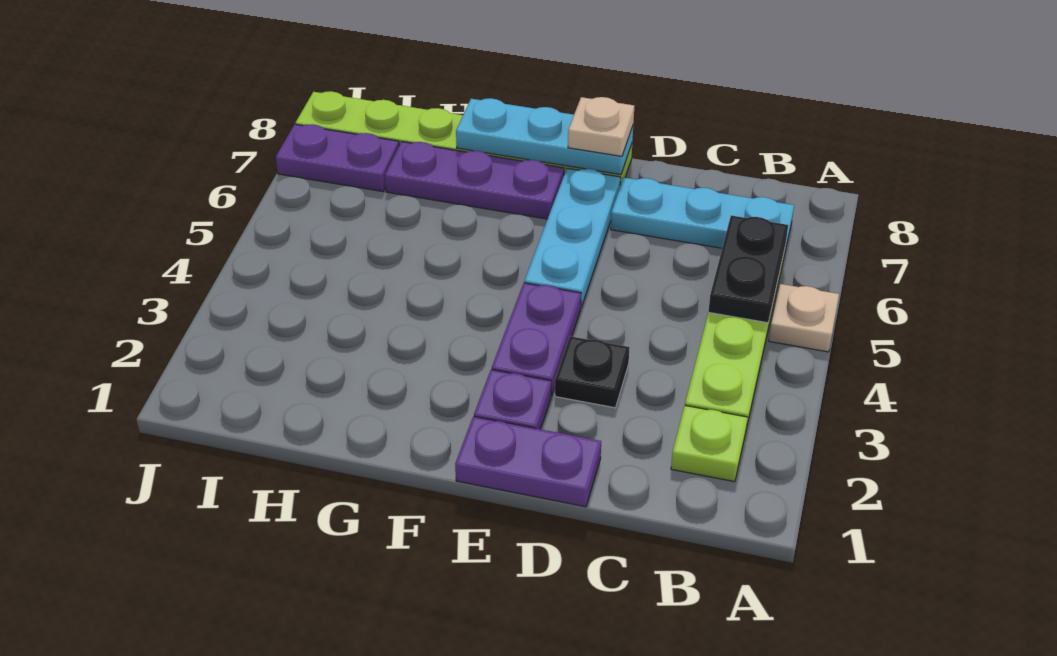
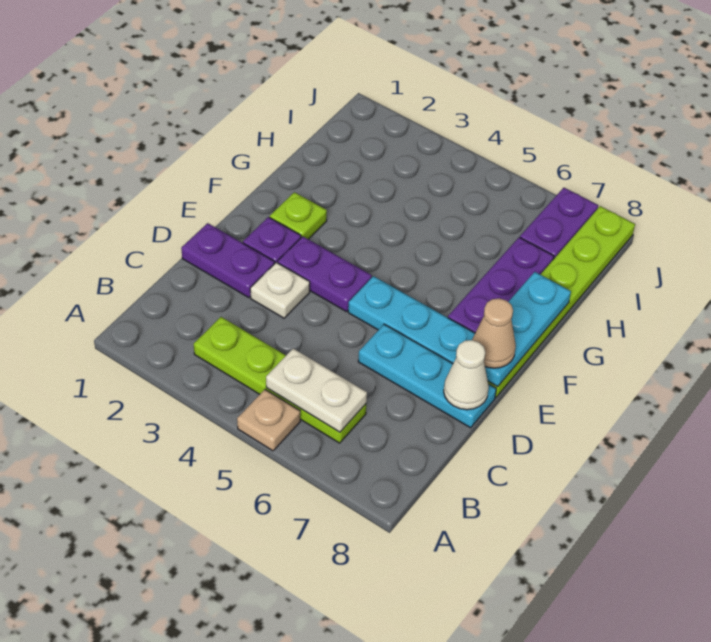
lime 1x1 plate [671,406,748,482] -> lime 1x1 plate moved to [270,192,327,239]
black 1x2 plate [708,215,788,323] -> white 1x2 plate [266,348,367,432]
cyan 1x3 plate [611,177,794,255] -> cyan 1x3 plate turned to [358,324,496,428]
purple 1x2 plate [455,417,601,507] -> purple 1x2 plate turned to [181,223,275,298]
black 1x1 plate [555,336,630,408] -> white 1x1 plate [250,262,310,318]
none -> white 1x1 cone [444,340,489,410]
tan 1x1 plate [568,97,634,156] -> tan 1x1 cone [472,298,516,368]

